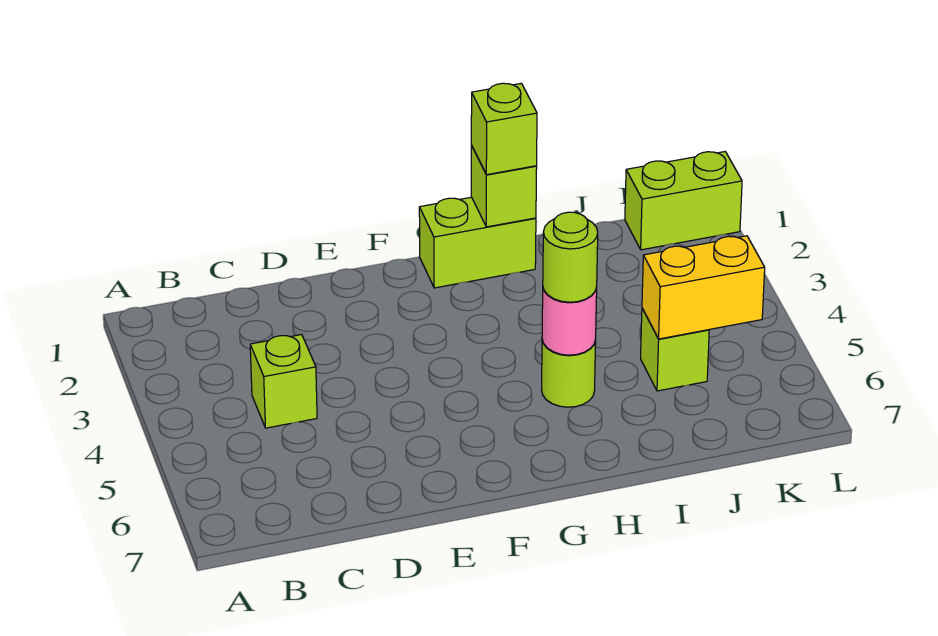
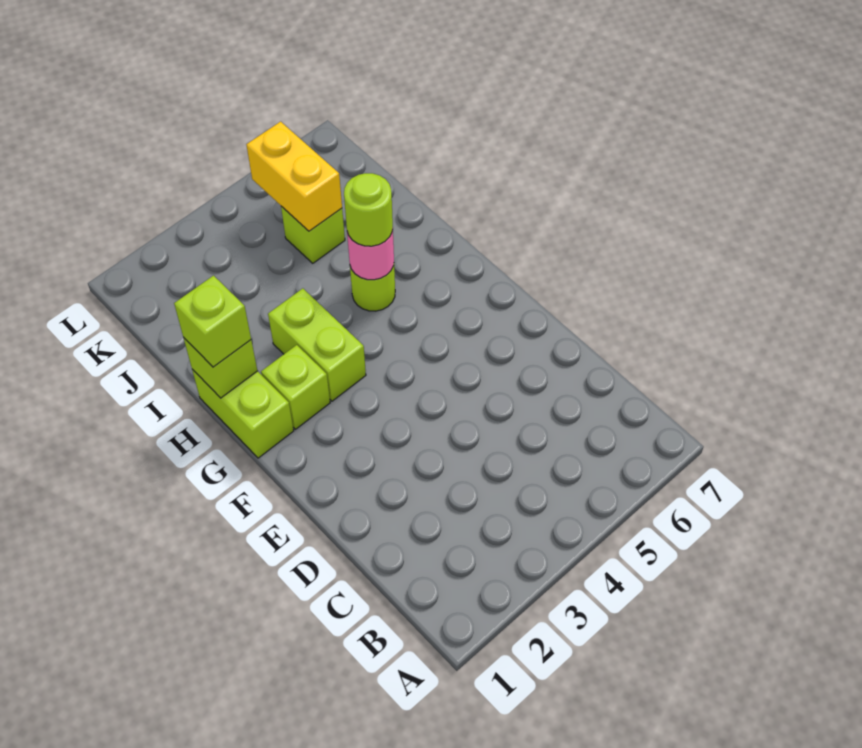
lime 1x1 brick [250,335,317,428] -> lime 1x1 brick moved to [261,345,330,429]
lime 1x2 brick [625,152,742,250] -> lime 1x2 brick moved to [268,288,366,401]

